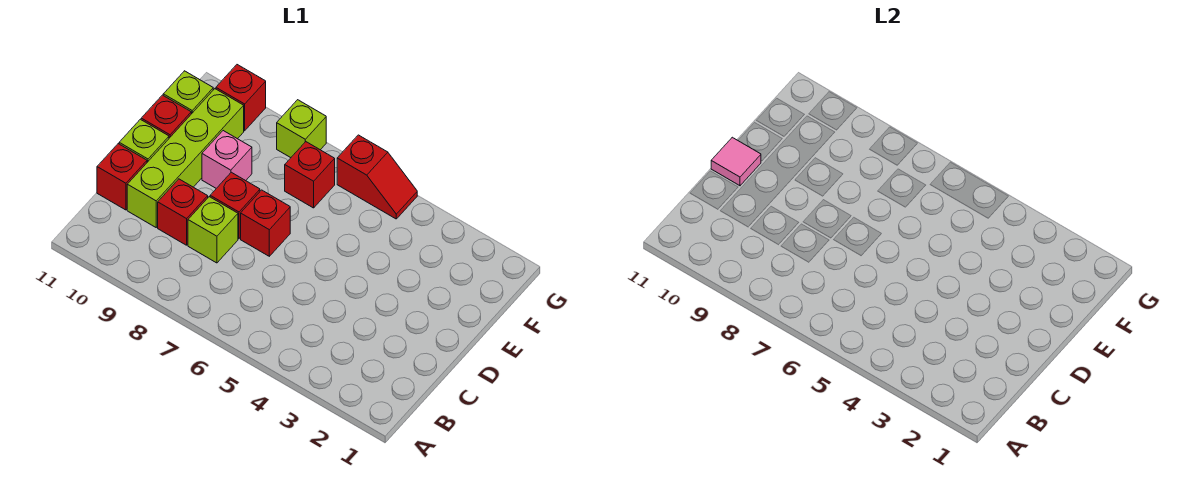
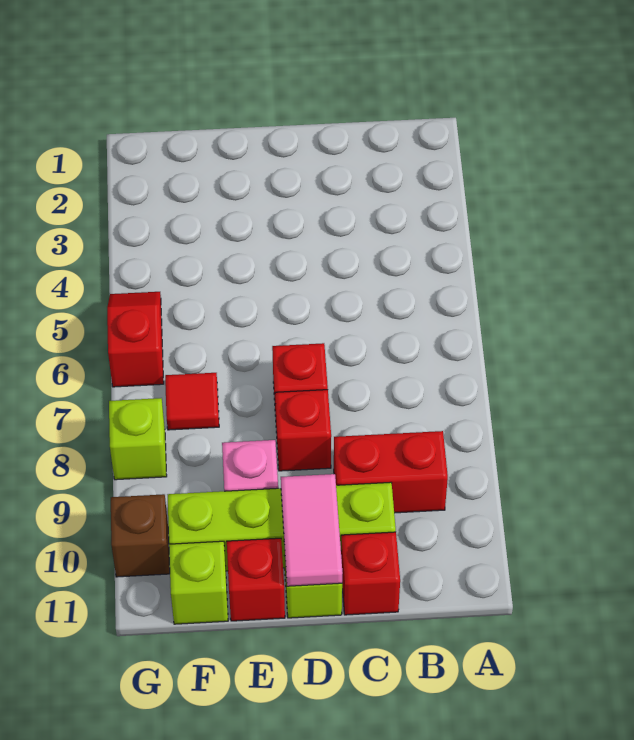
lime 1x1 brick [188,197,238,263] -> none
red 1x1 brick [158,179,208,245] -> red 1x2 brick [334,431,448,513]
pink 1x1 tile [711,137,761,186] -> pink 1x2 tile [281,474,343,586]
red 1x1 brick [285,142,335,208] -> red 1x1 tile [165,373,219,430]
red 1x1 brick [216,65,266,131] -> brown 1x1 brick [111,494,170,577]

